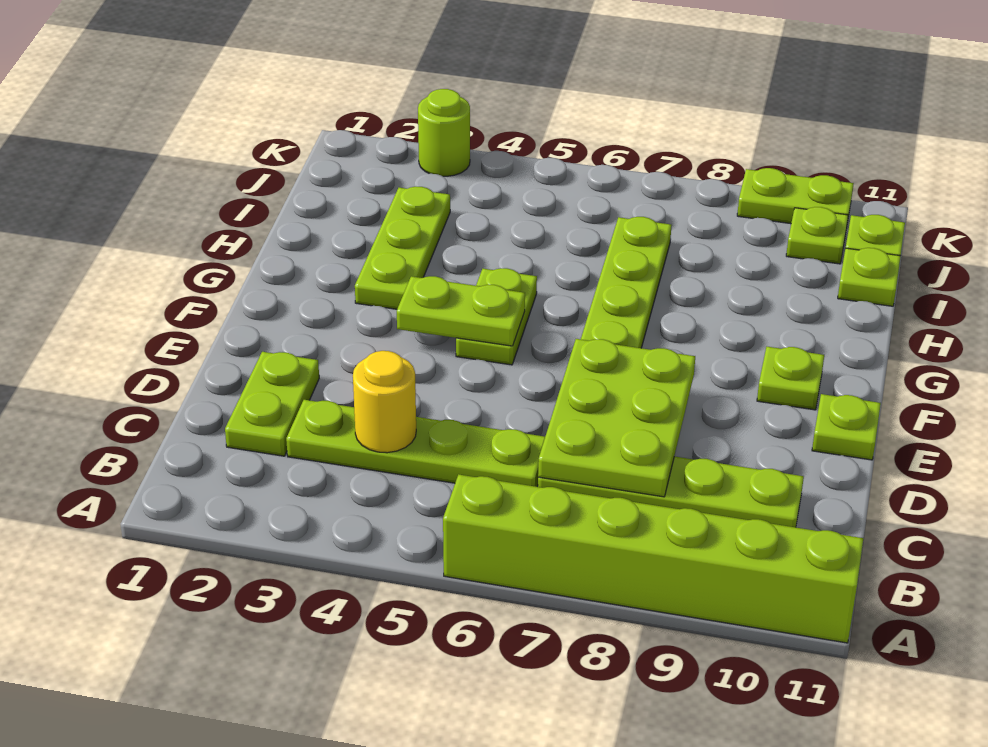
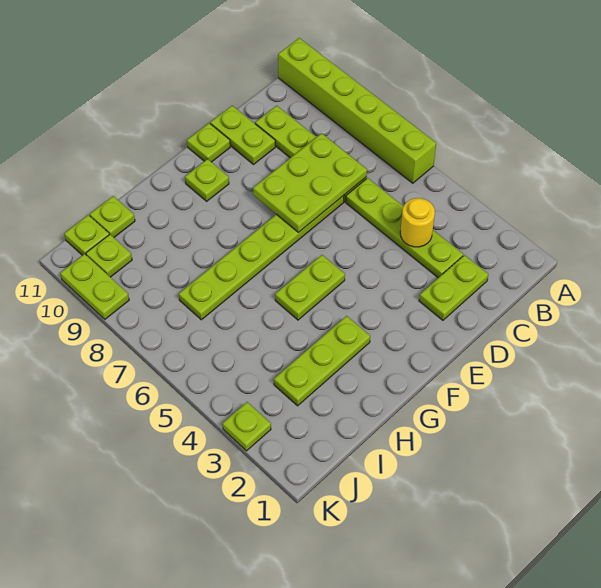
lime 1x2 plate [397,276,525,346] -> lime 1x2 plate moved to [210,106,275,164]
lime 1x1 round brick [418,89,470,176] -> lime 1x1 plate [222,402,271,451]

